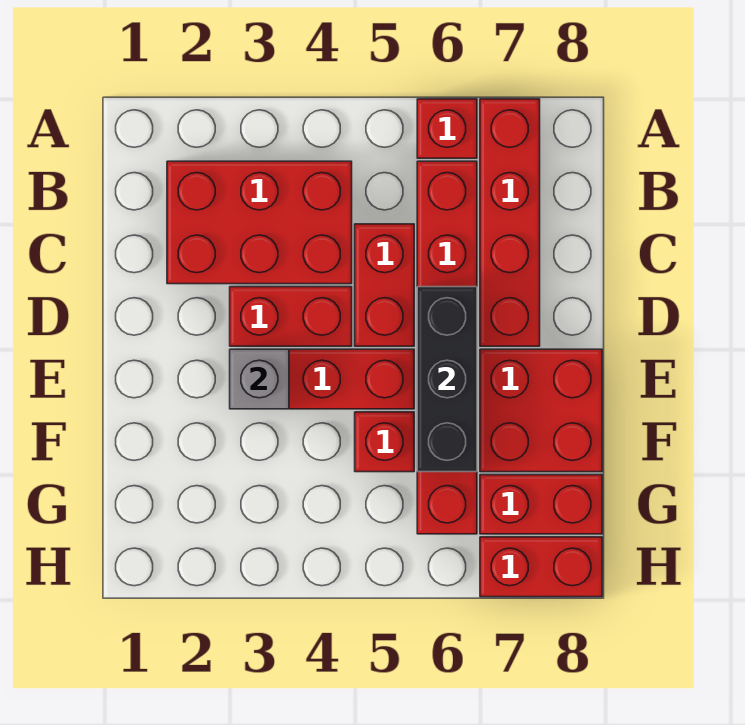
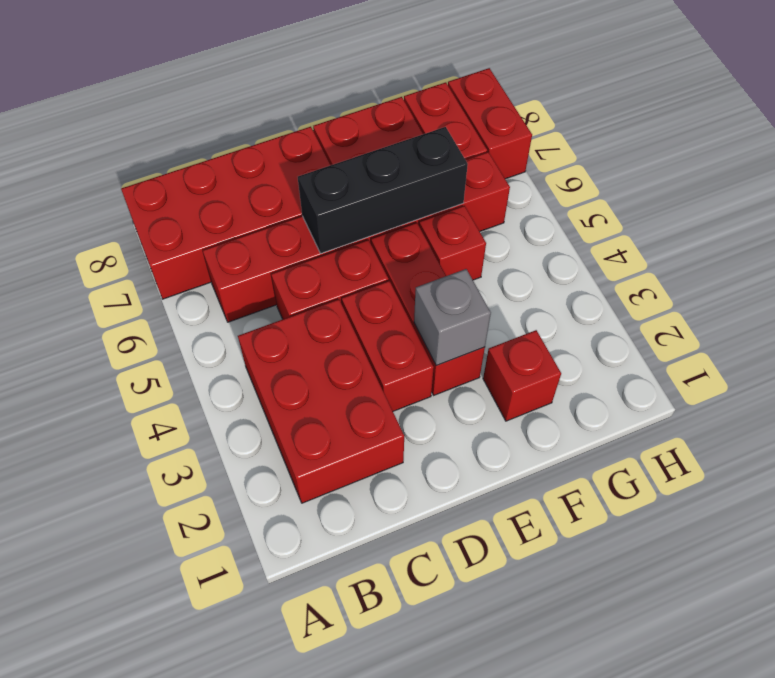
red 1x1 brick [417,99,477,158] -> red 1x1 brick moved to [483,330,561,421]
red 1x4 brick [480,99,540,346] -> red 2x4 brick [121,127,330,299]

